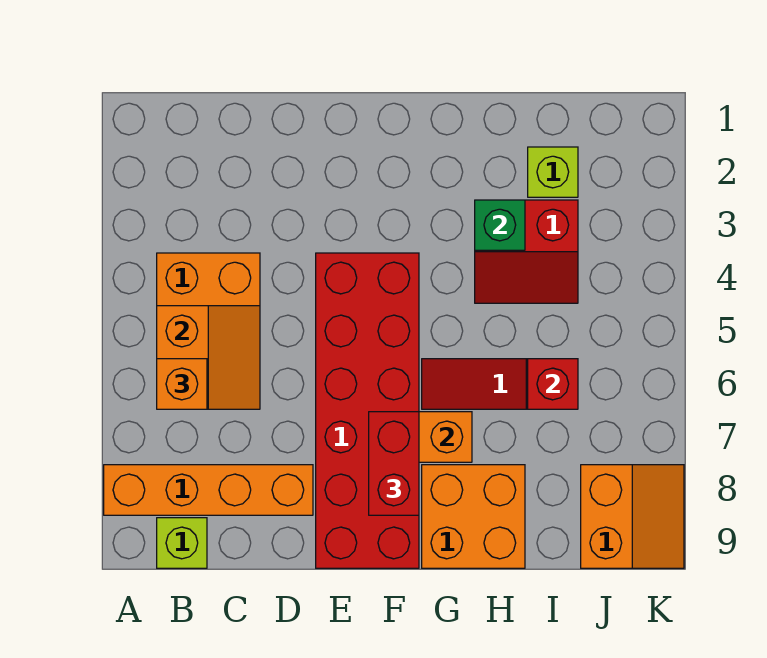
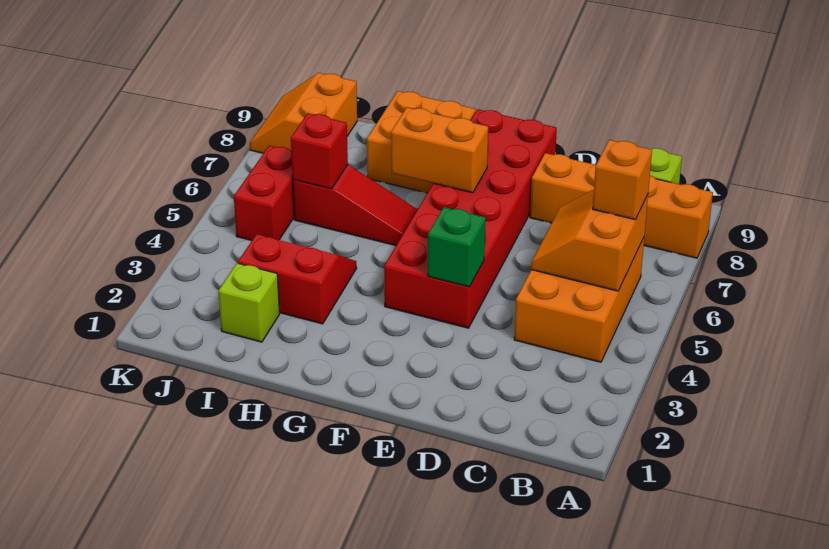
red 1x2 brick [369,412,419,515] -> red 1x2 brick moved to [234,146,294,240]
green 1x1 brick [475,200,525,250] -> green 1x1 brick moved to [428,207,486,287]

